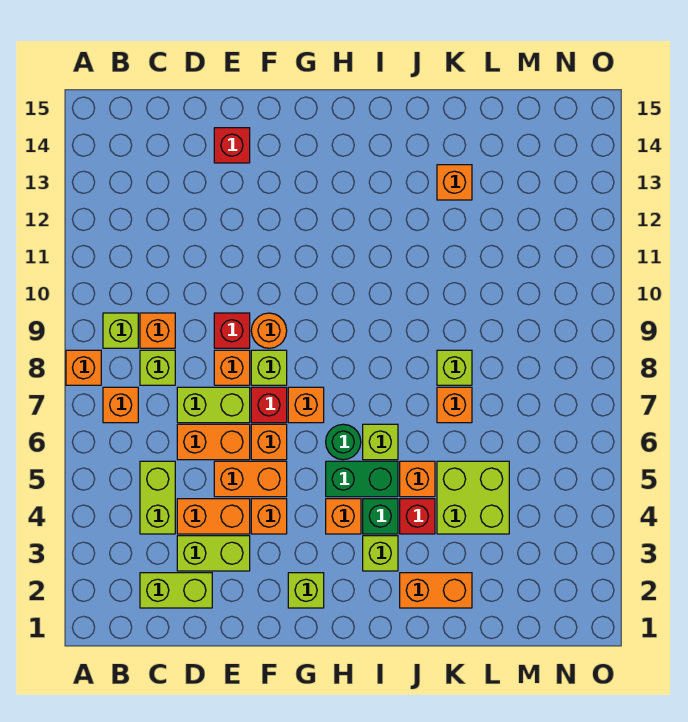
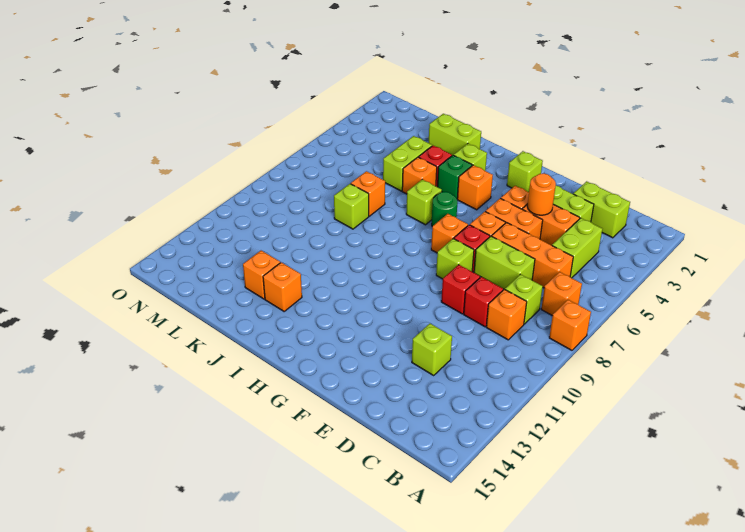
lime 1x1 brick [103,313,138,348] -> lime 1x1 brick moved to [412,324,452,375]
orange 1x2 brick [177,424,250,460] -> orange 1x3 brick [492,223,573,288]
orange 1x1 brick [214,350,250,385] -> orange 1x1 brick moved to [263,262,302,311]
red 1x1 brick [214,128,250,163] -> red 1x1 brick moved to [464,277,503,327]
orange 1x1 round brick [251,313,287,348] -> orange 1x1 round brick moved to [527,173,556,215]
green 1x2 brick [326,461,398,497] -> none
orange 1x2 brick [400,573,472,608] -> lime 1x2 brick [429,114,481,155]
lime 2x2 brick [437,461,509,534] -> lime 1x2 brick [383,136,432,191]

